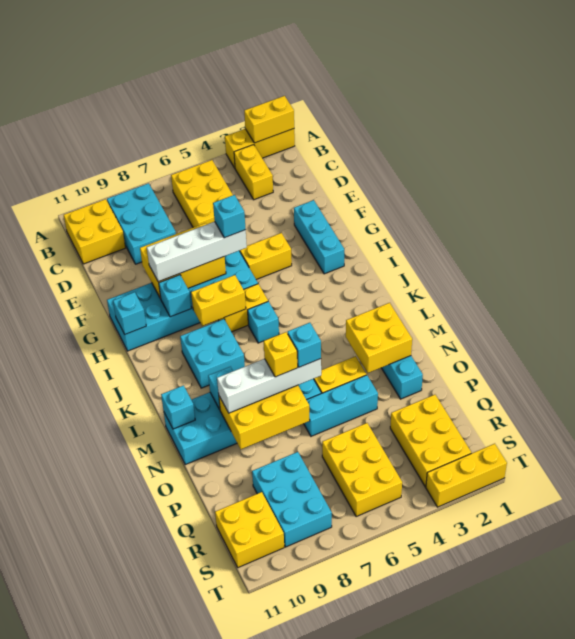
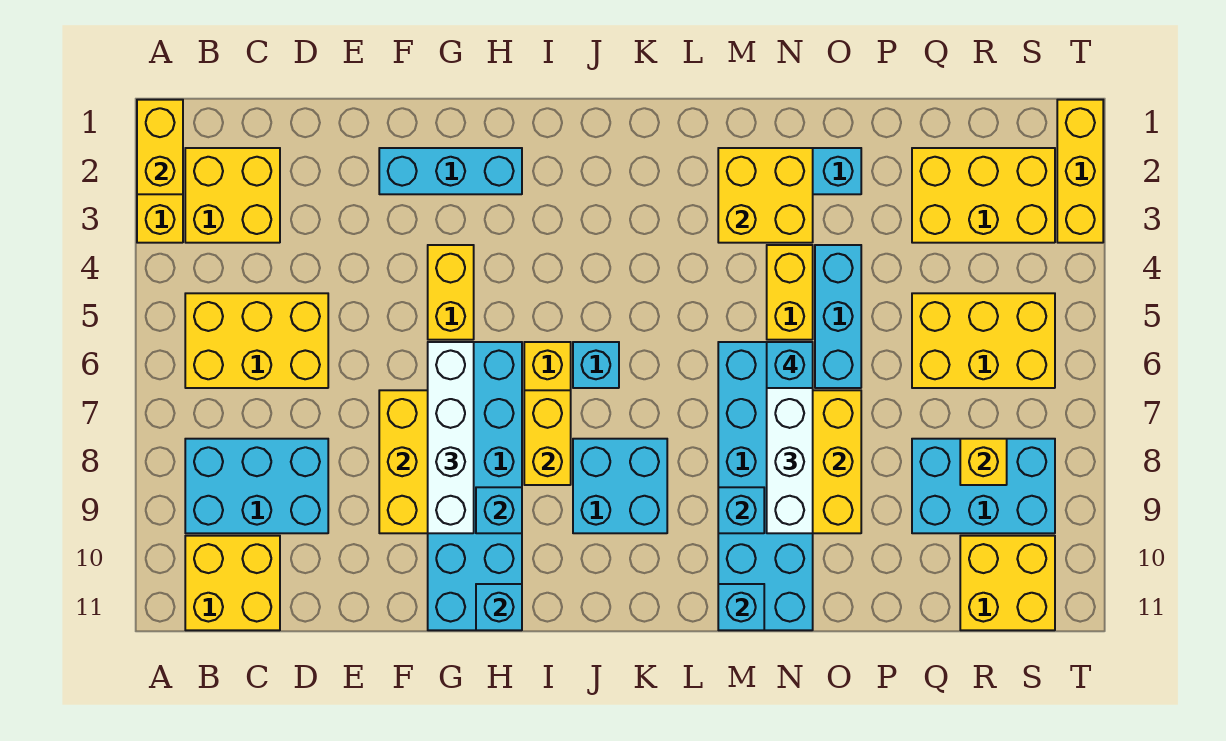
yellow 1x2 brick [234,145,273,200] -> yellow 2x2 brick [185,148,280,243]
cyan 1x1 brick [213,195,246,238] -> none
yellow 1x1 brick [264,332,298,377] -> yellow 1x1 brick moved to [960,439,1007,485]

